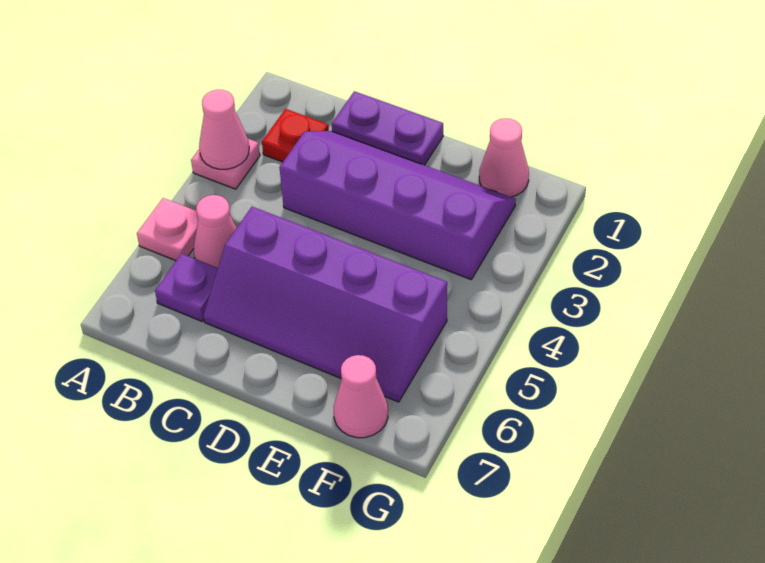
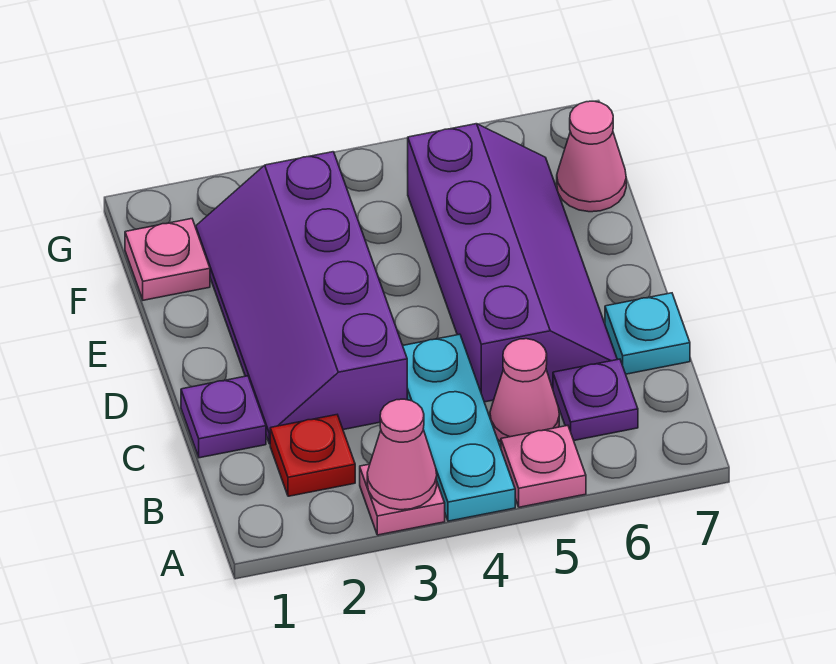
none -> cyan 1x3 plate [403,334,515,521]
purple 1x2 plate [332,91,443,165] -> purple 1x1 plate [181,376,266,458]
none -> cyan 1x1 plate [605,293,690,374]
pink 1x1 cone [479,118,529,197] -> pink 1x1 plate [125,219,210,300]

